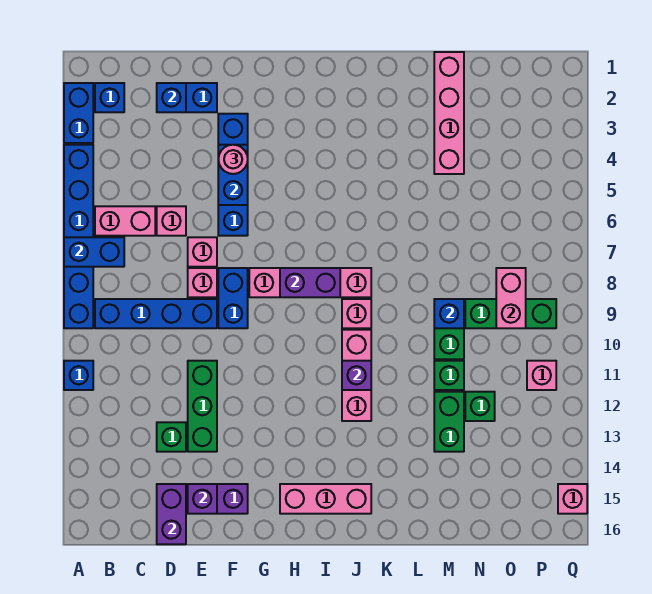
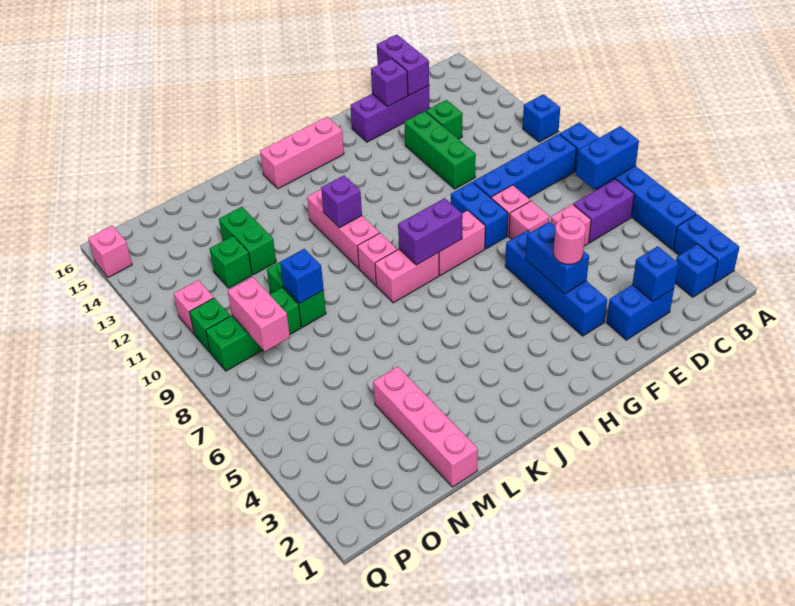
pink 1x2 brick [95,206,155,236] -> purple 1x2 brick [573,179,634,243]
green 1x1 brick [434,361,464,390] -> green 1x1 brick moved to [189,298,230,352]

